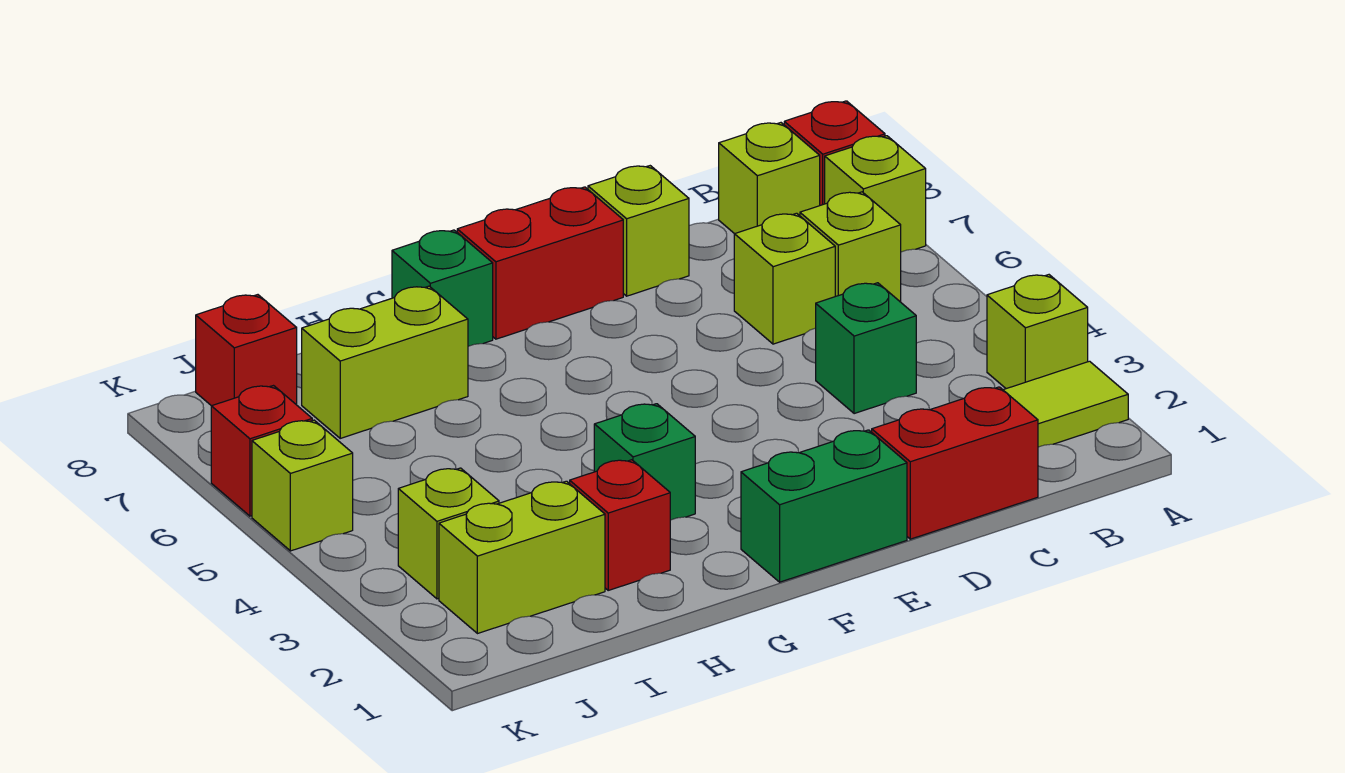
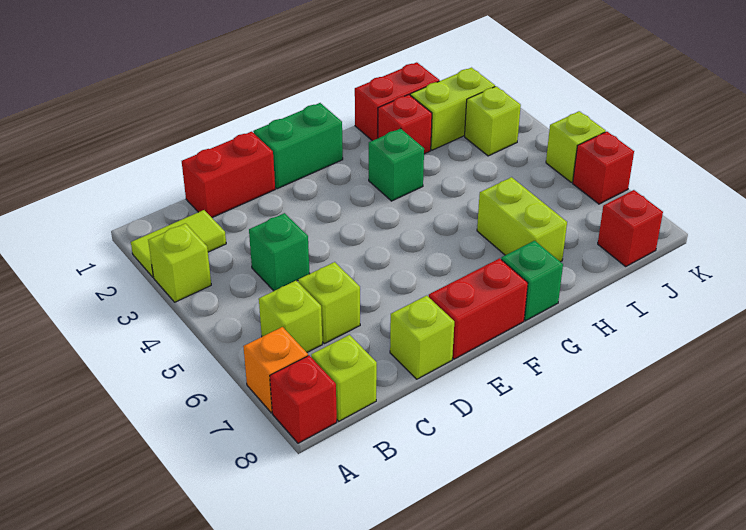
lime 1x1 brick [825,136,926,252] -> orange 1x1 brick [243,327,308,413]
none -> red 1x2 brick [355,62,439,141]
lime 1x2 brick [302,286,468,438] -> lime 1x2 brick turned to [477,177,567,262]

